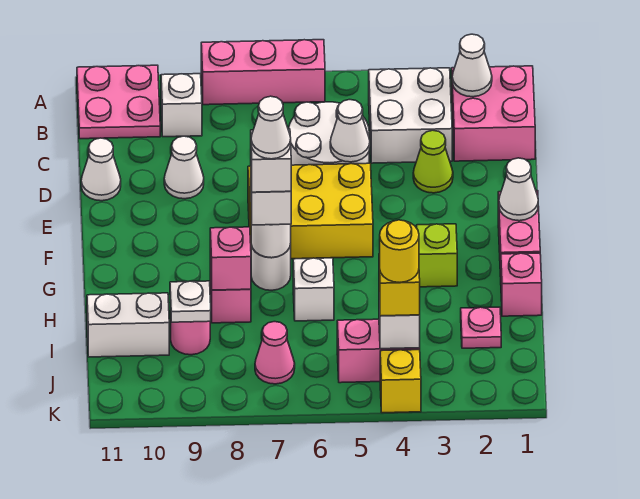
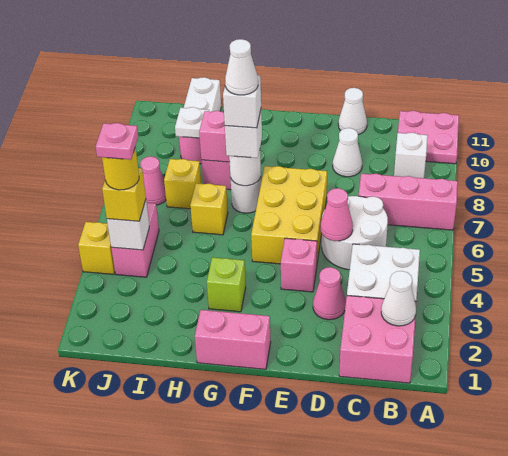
pink 1x3 brick [201,40,325,105] -> pink 1x3 brick turned to [358,174,458,230]
lime 1x1 cone [413,130,453,193] -> pink 1x1 cone [313,267,346,320]
white 1x1 cone [330,100,370,162] -> pink 1x1 cone [320,188,353,241]
white 1x1 cone [499,158,538,221] -> none
pink 1x1 brick [501,253,542,316] -> pink 1x1 brick moved to [281,238,317,292]
white 1x1 brick [293,258,334,321] -> yellow 1x1 brick [190,183,228,235]
pink 1x1 plate [461,307,501,348] -> pink 1x1 plate moved to [96,123,138,160]
none -> yellow 1x1 brick [164,159,201,209]

